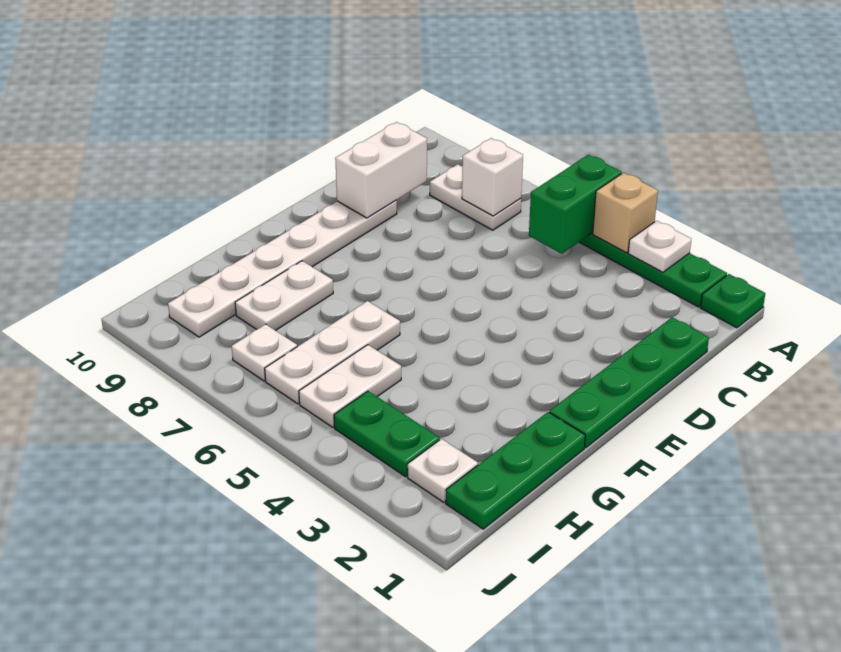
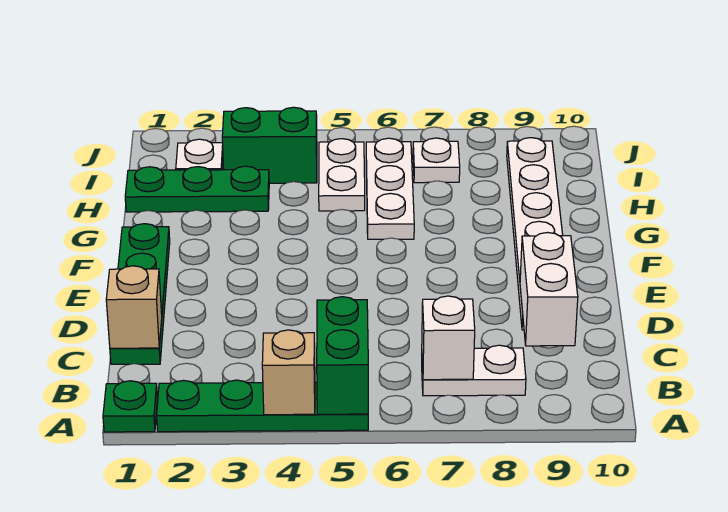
white 1x1 plate [628,221,691,272] -> none
none -> tan 1x1 brick [106,266,162,348]
green 1x3 plate [446,412,585,529] -> green 1x3 plate turned to [125,166,269,212]
white 1x2 plate [235,261,333,331] -> none
green 1x2 plate [334,391,440,477] -> green 1x2 brick [222,107,317,183]

